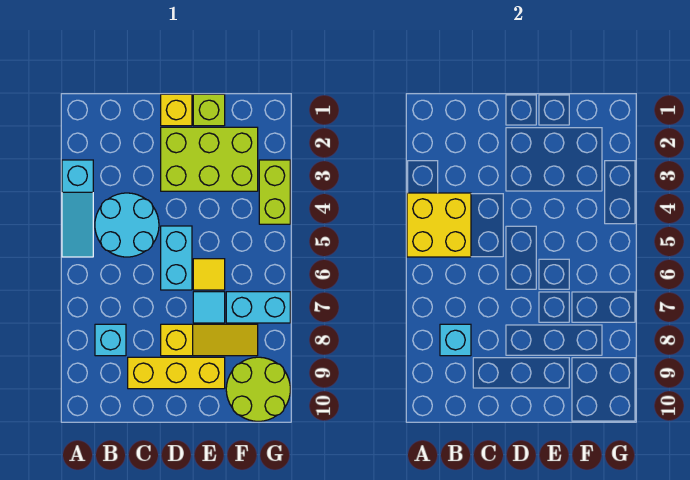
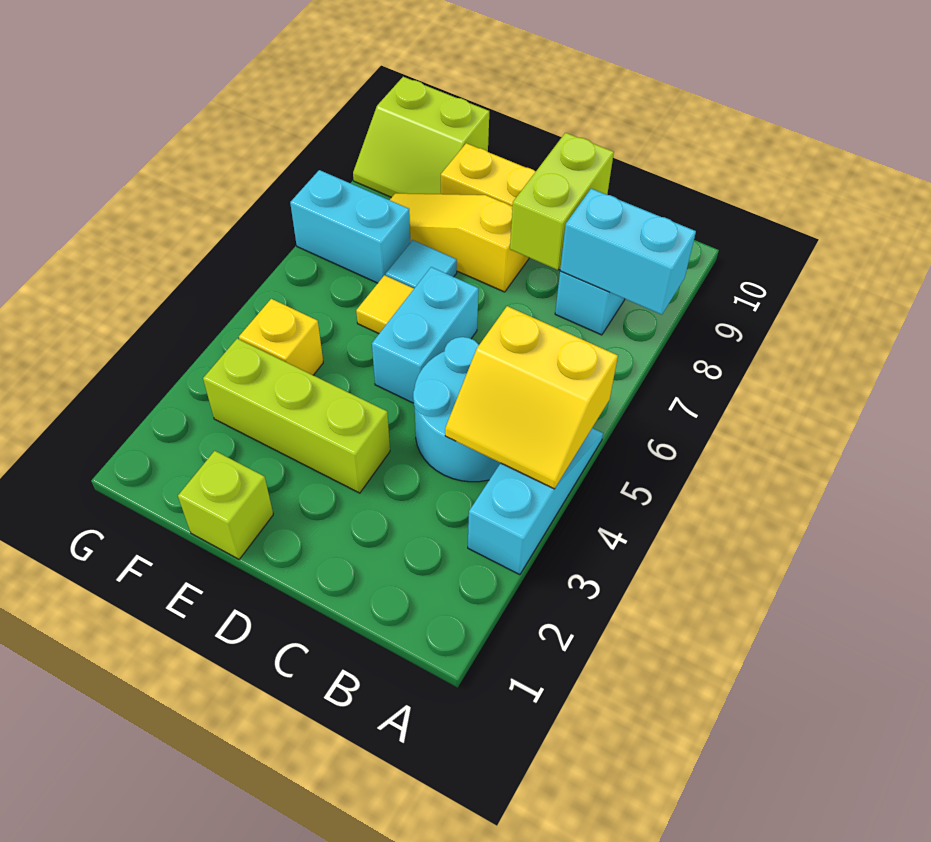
yellow 2x2 brick [407,193,471,257] -> yellow 2x2 slope [445,306,618,489]
cyan 1x1 brick [440,324,471,356] -> cyan 1x2 brick [560,189,696,315]
yellow 1x1 brick [161,94,192,126] -> yellow 1x1 brick moved to [239,299,323,375]
lime 2x3 brick [161,127,258,191] -> lime 1x3 brick [203,339,390,493]
lime 2x2 round brick [226,357,290,421] -> lime 2x2 slope [353,77,489,197]
lime 1x2 brick [259,160,290,224] -> lime 1x2 brick moved to [510,133,614,270]

